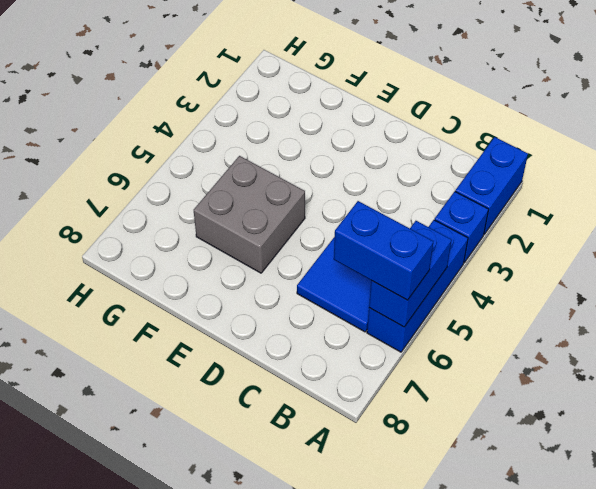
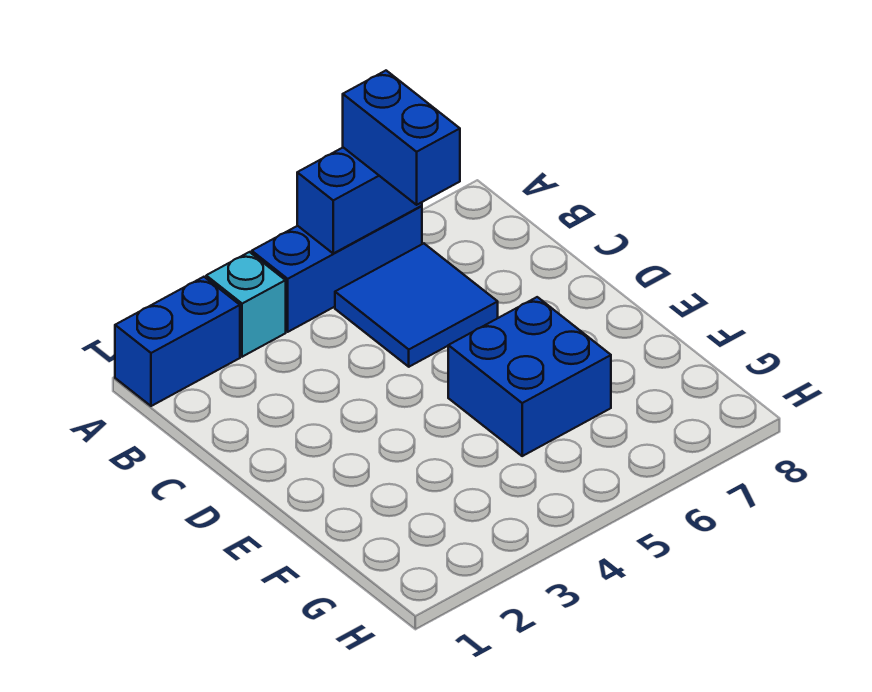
blue 1x1 brick [435,191,489,263] -> cyan 1x1 brick [206,252,286,357]
grey 2x2 brick [194,156,305,273] -> blue 2x2 brick [448,297,611,456]

